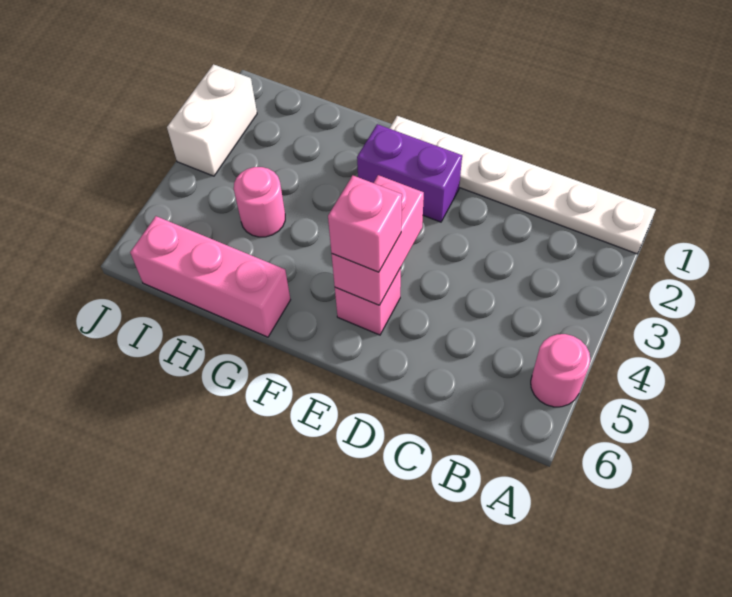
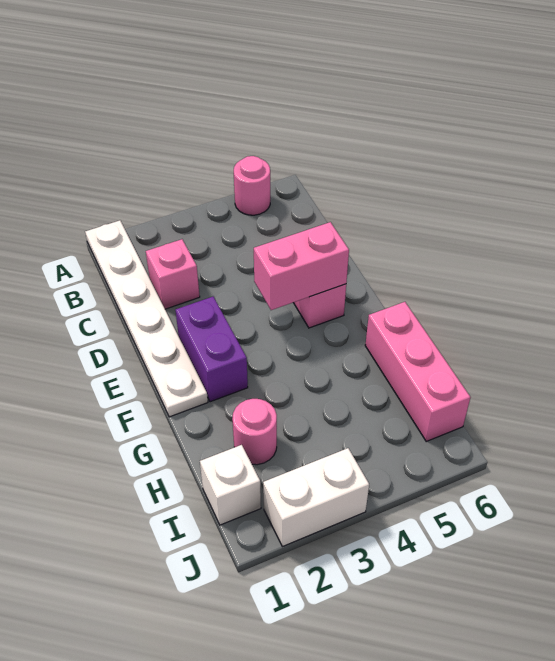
pink 1x1 brick [328,176,402,272] -> pink 1x1 brick moved to [146,239,200,309]
pink 1x1 round brick [234,167,285,237] -> pink 1x1 round brick moved to [232,399,277,465]
none -> white 1x1 brick [200,445,261,525]

